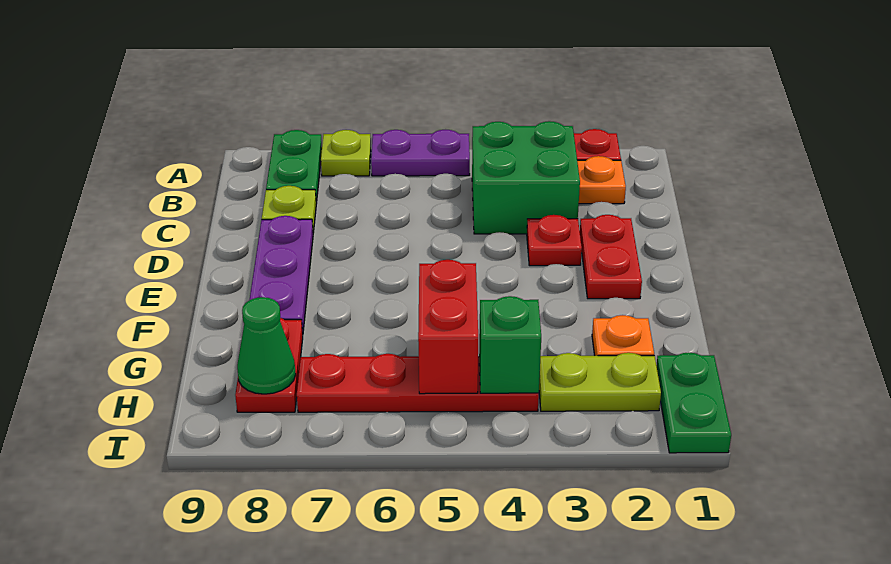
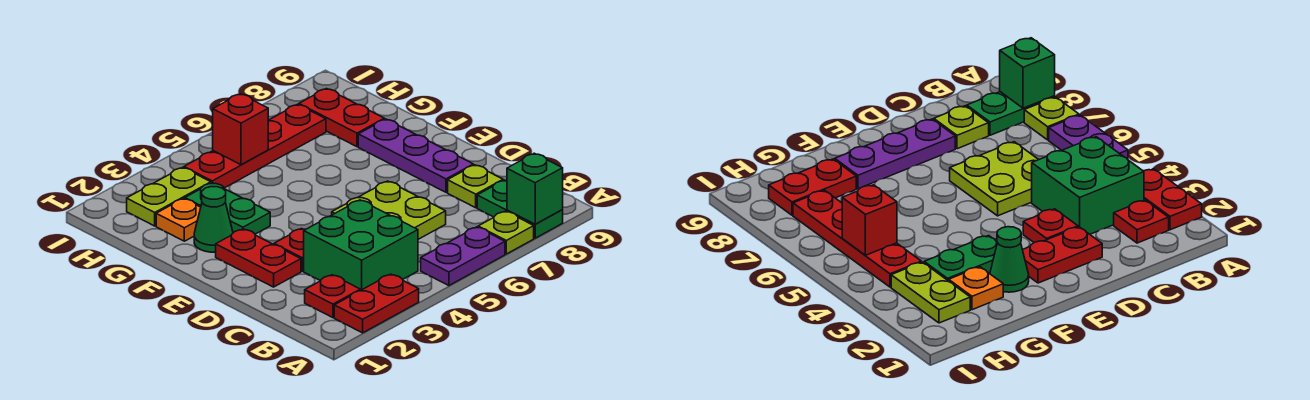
orange 1x1 plate [577,156,626,204] -> red 1x1 plate [305,275,360,318]
none -> lime 2x2 plate [332,181,446,239]
red 1x2 brick [418,260,478,394] -> red 1x1 brick [213,94,268,165]
green 1x2 plate [656,352,731,453] -> green 1x2 plate moved to [185,183,270,234]
green 1x1 brick [479,296,541,393] -> green 1x1 brick moved to [507,153,563,224]
green 1x1 cone [237,297,296,394] -> green 1x1 cone moved to [194,187,233,252]

